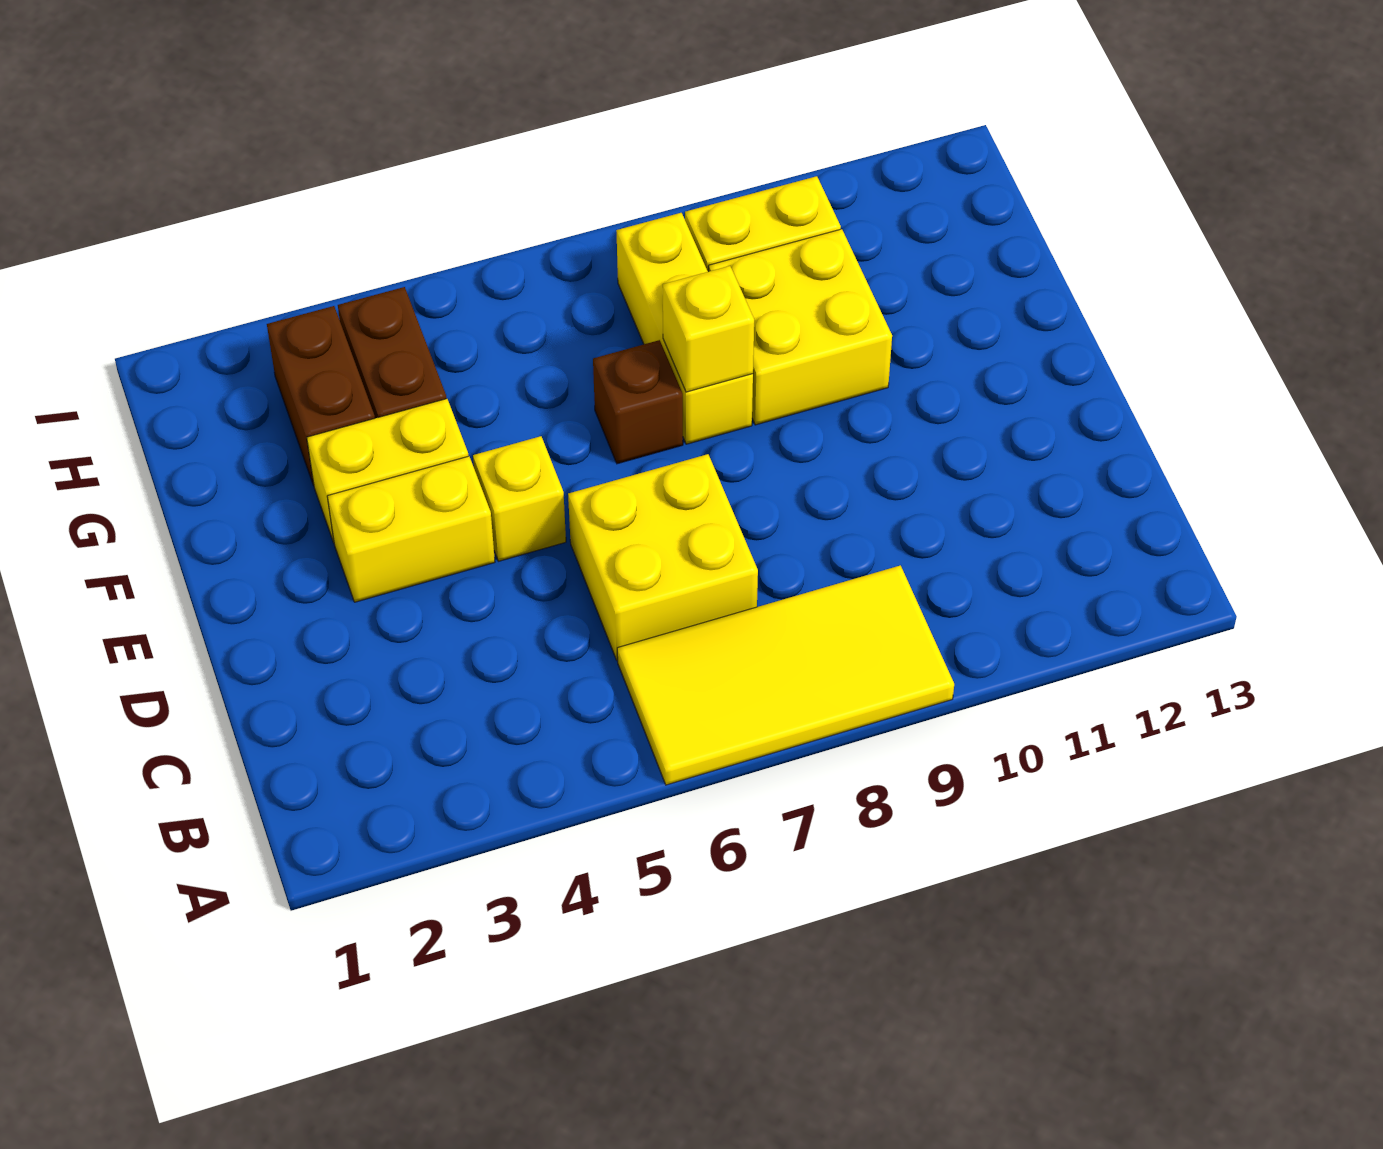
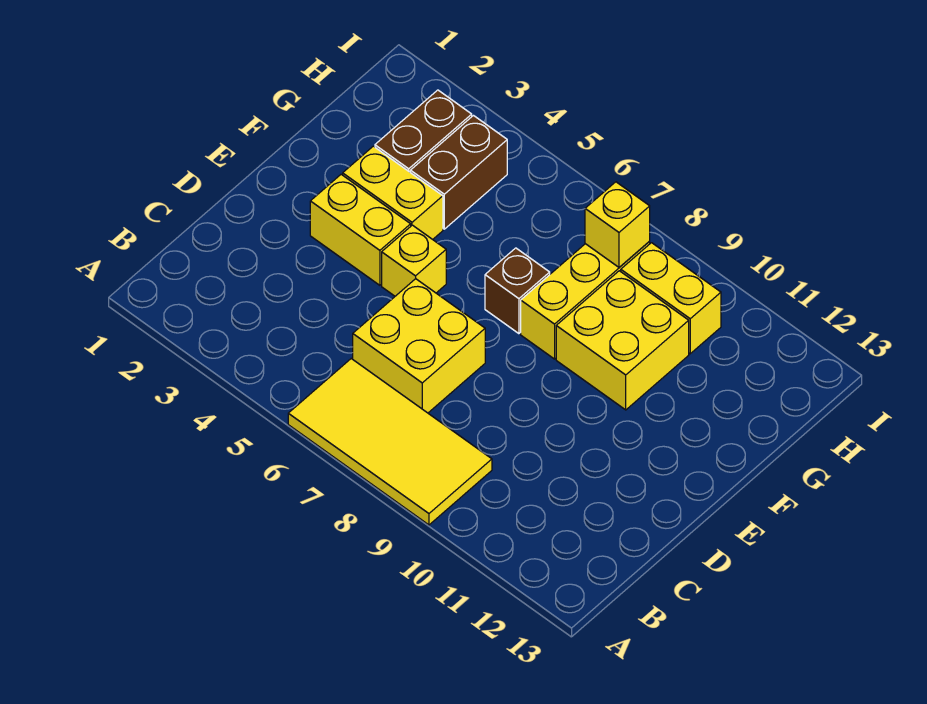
yellow 1x1 brick [663,266,754,392] -> yellow 1x1 brick moved to [585,182,650,267]

